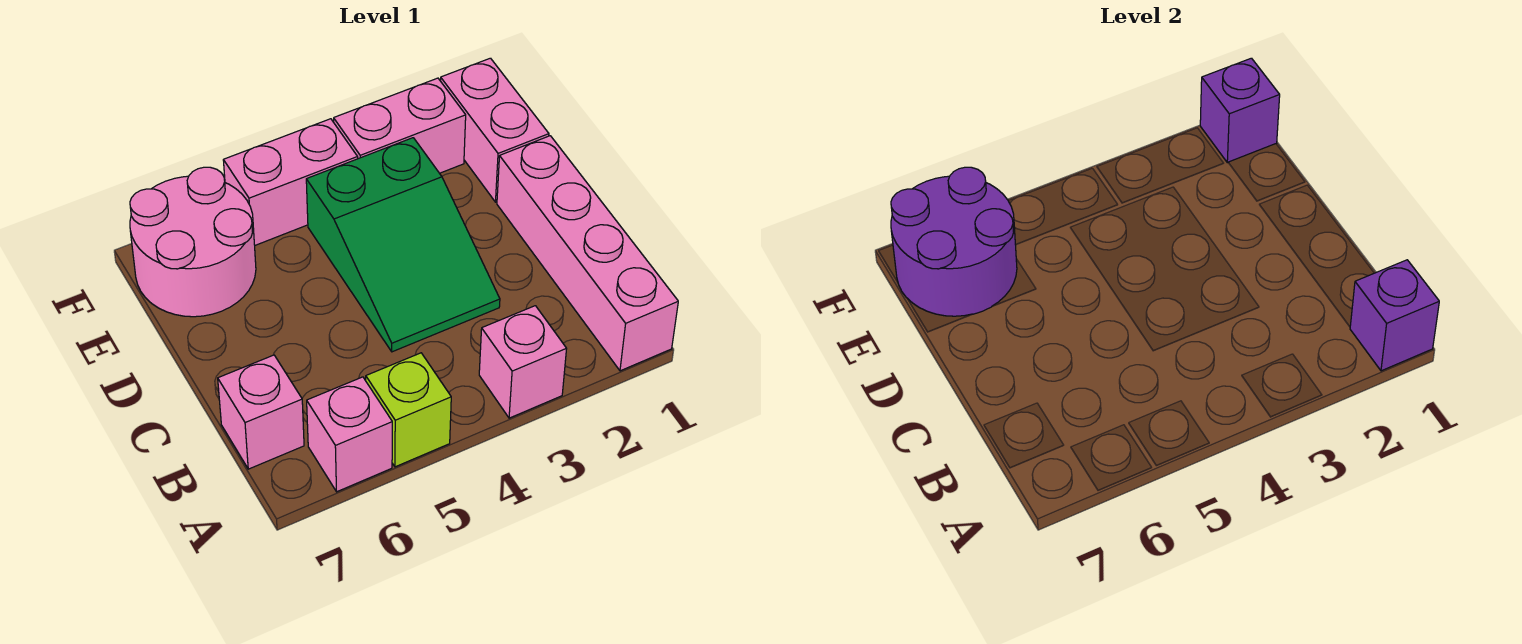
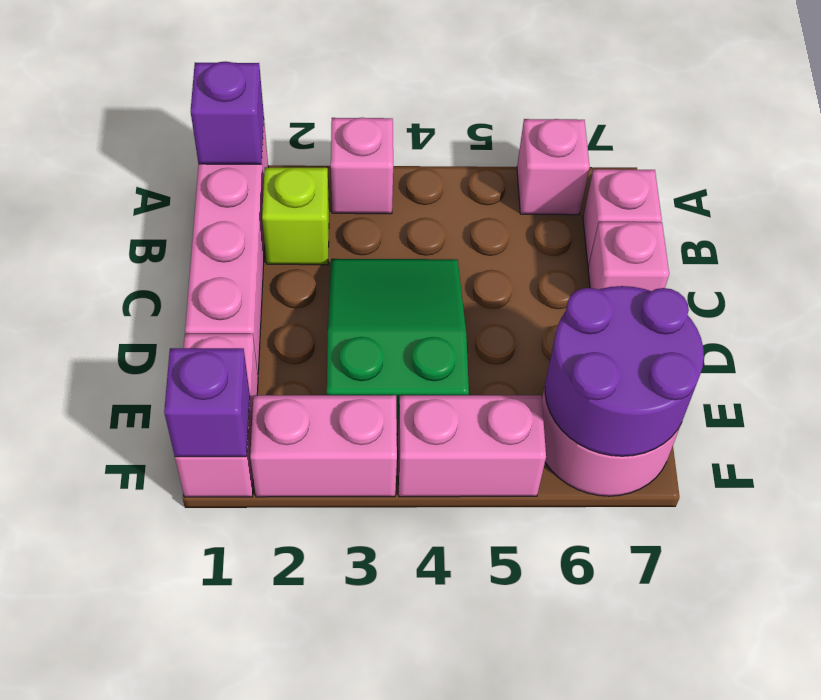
lime 1x1 brick [366,353,451,467] -> lime 1x1 brick moved to [262,167,329,265]
none -> pink 1x1 brick [588,222,669,291]

